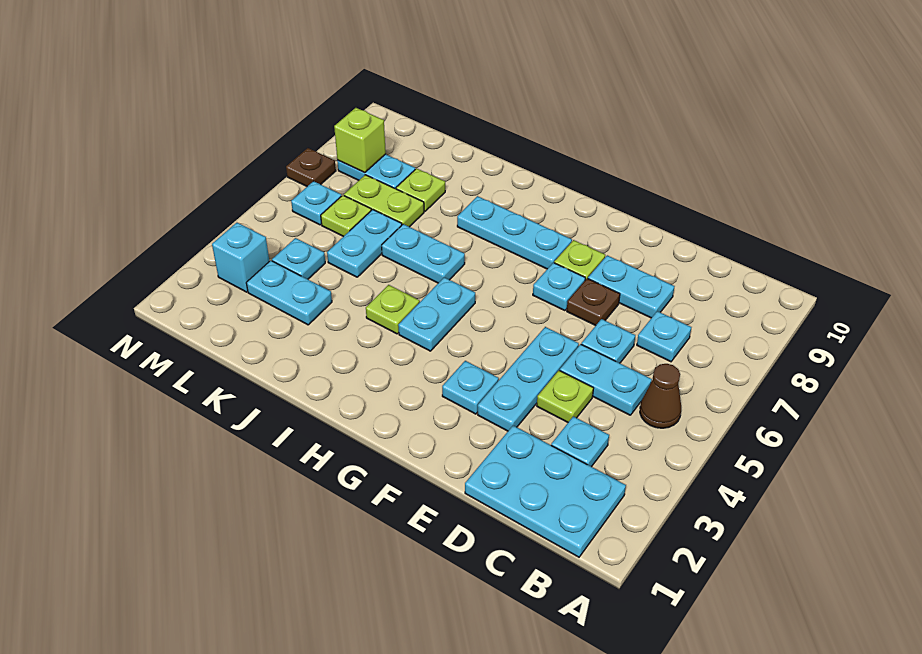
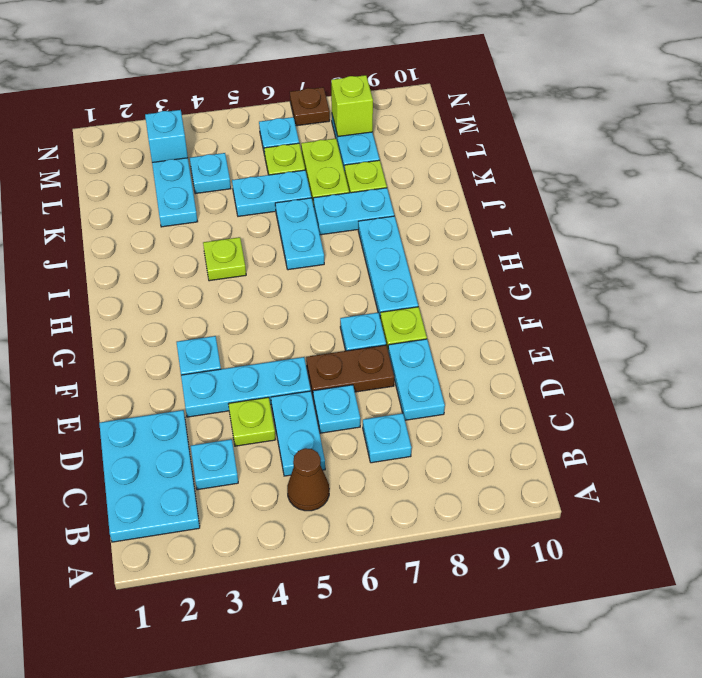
brown 1x1 plate [567,278,620,326] -> brown 1x2 plate [306,345,394,395]
cyan 1x2 plate [398,277,475,351] -> cyan 1x2 plate moved to [313,188,394,235]

